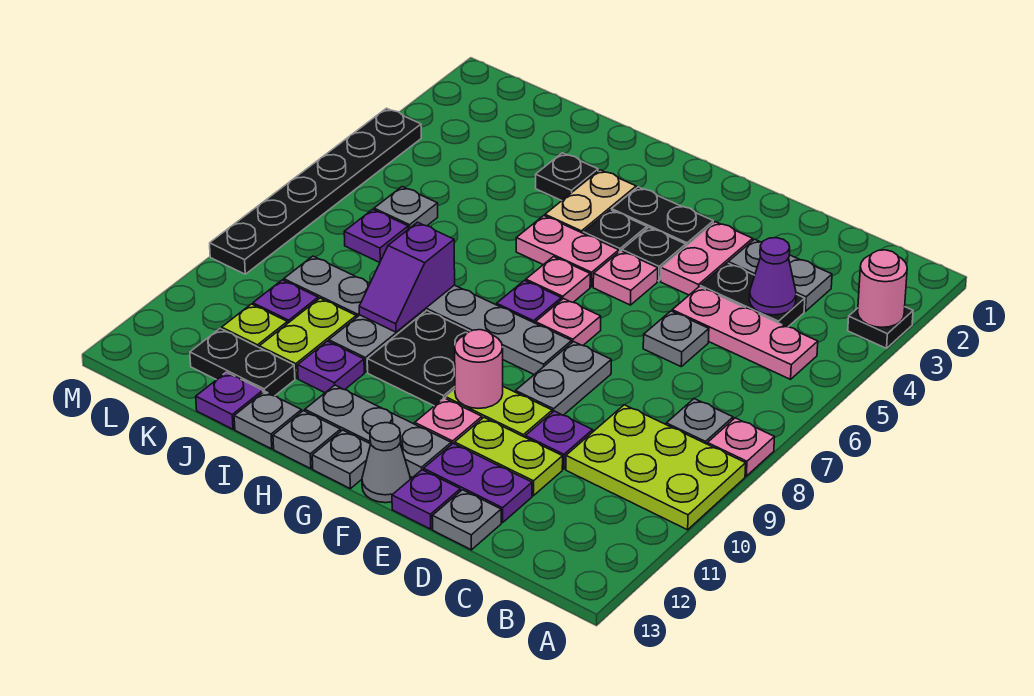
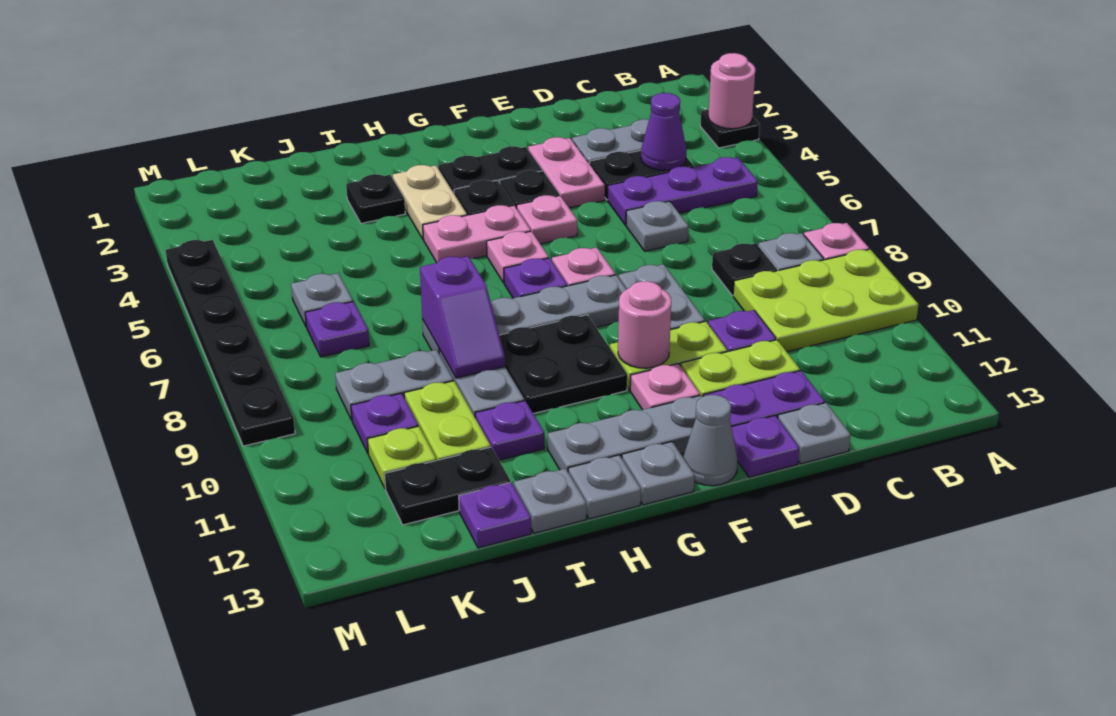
pink 1x3 plate [672,287,818,379] -> purple 1x3 plate [608,157,758,225]
none -> black 1x1 plate [712,243,778,296]

